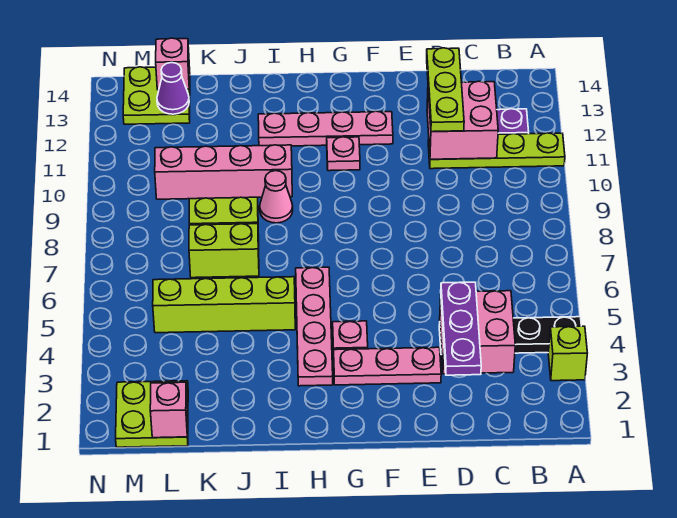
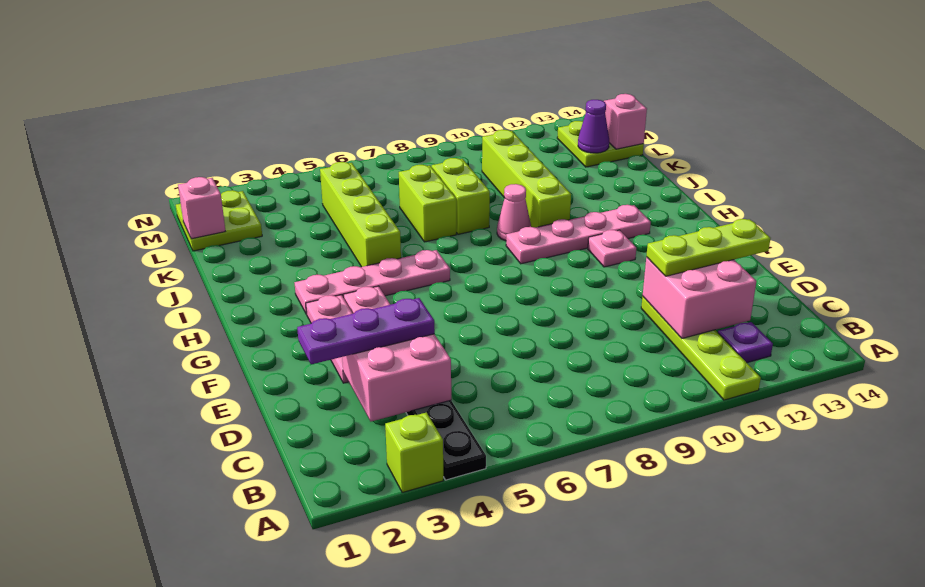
pink 1x4 plate [258,111,393,146] -> pink 1x4 plate turned to [506,205,651,264]
pink 1x4 brick [155,145,292,199] -> lime 1x4 brick [482,130,571,228]

